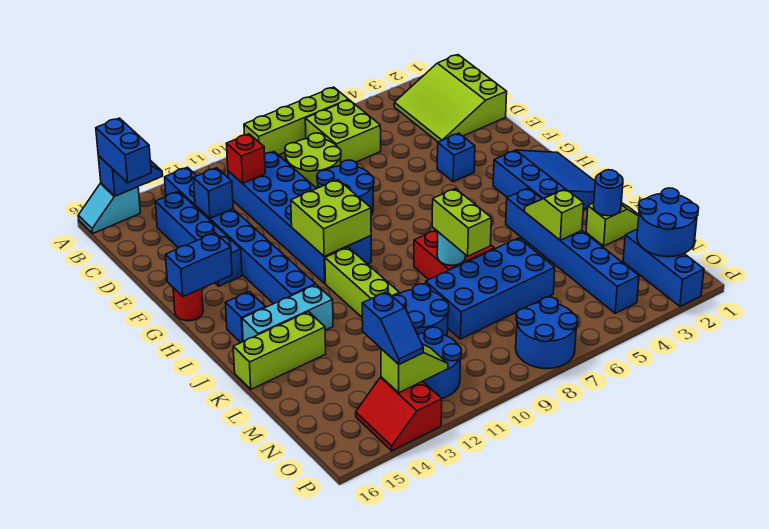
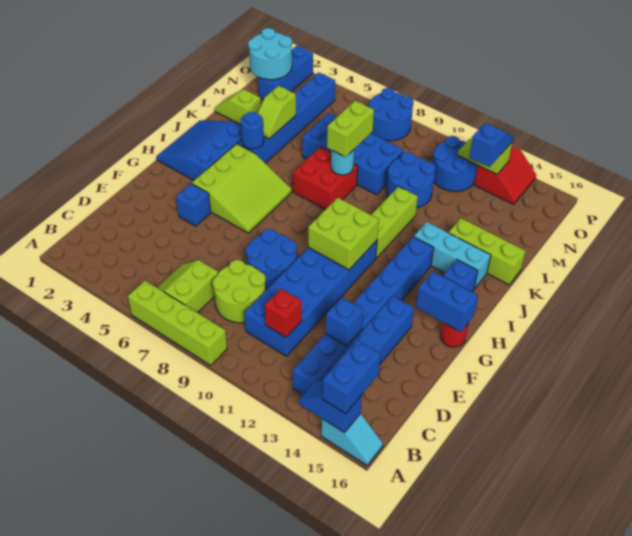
lime 3x3 slope [394,55,507,142] -> lime 3x3 slope moved to [192,144,292,233]
lime 2x2 brick [305,100,381,163] -> lime 2x2 slope [157,260,218,313]
blue 1x1 round brick [594,170,623,216] -> blue 1x1 round brick moved to [241,112,264,149]
blue 2x2 round brick [637,188,699,257] -> cyan 2x2 round brick [248,28,292,80]

